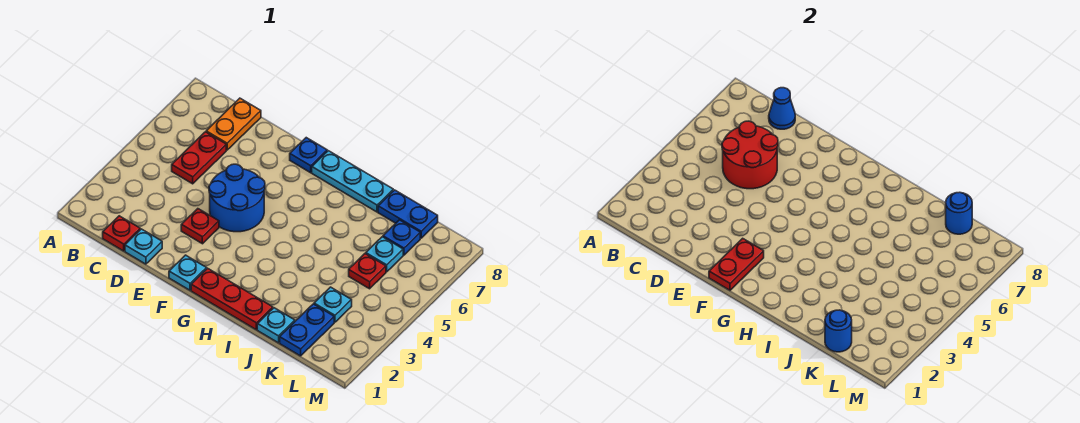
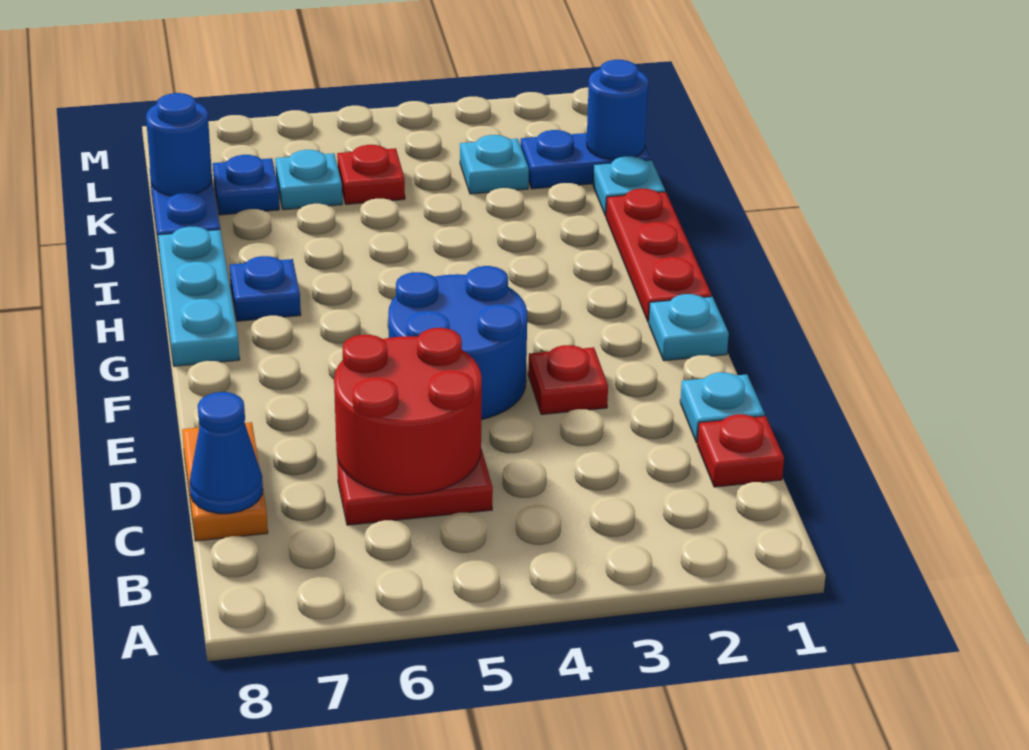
orange 1x2 plate [206,98,261,150] -> orange 1x2 plate turned to [182,422,268,541]
red 1x2 plate [709,238,764,290] -> none
blue 1x1 plate [290,138,327,173] -> blue 1x1 plate moved to [230,256,301,321]

